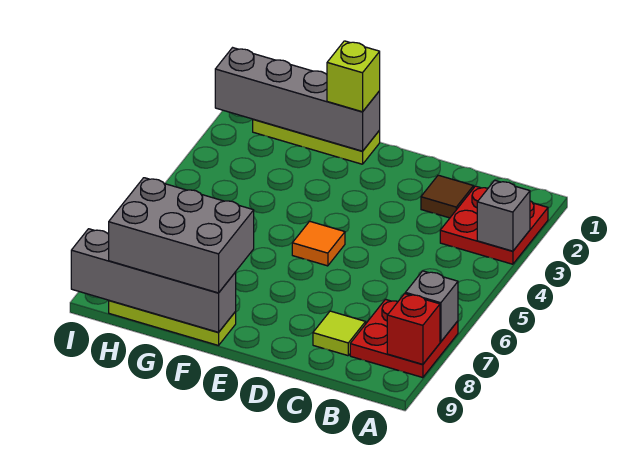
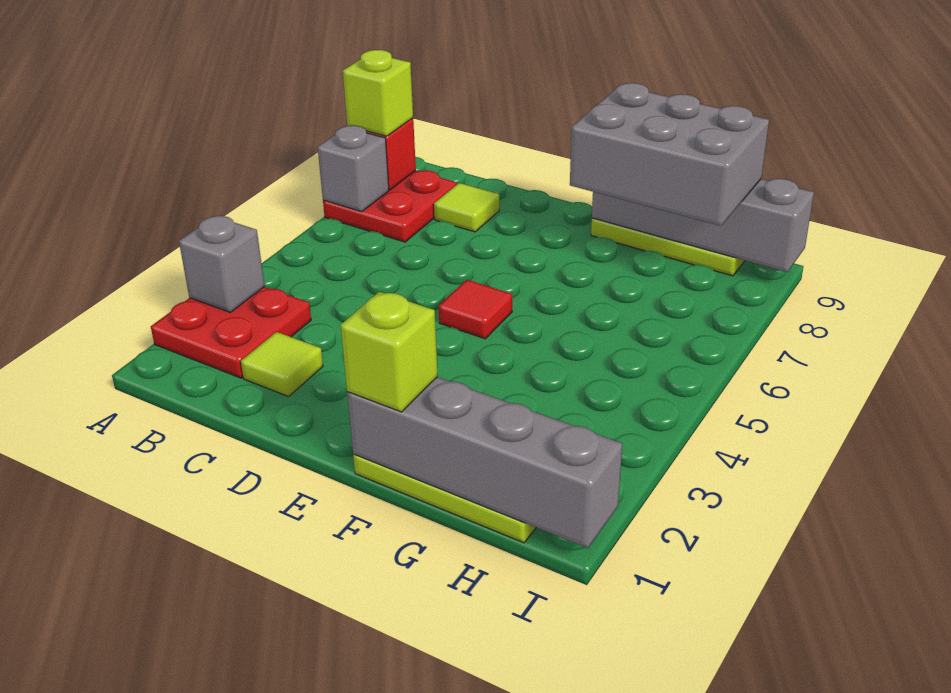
none -> lime 1x1 brick [343,50,413,136]
brown 1x1 tile [421,175,474,218] -> lime 1x1 tile [241,332,323,396]
orange 1x1 tile [292,221,345,266] -> red 1x1 tile [439,280,512,339]

